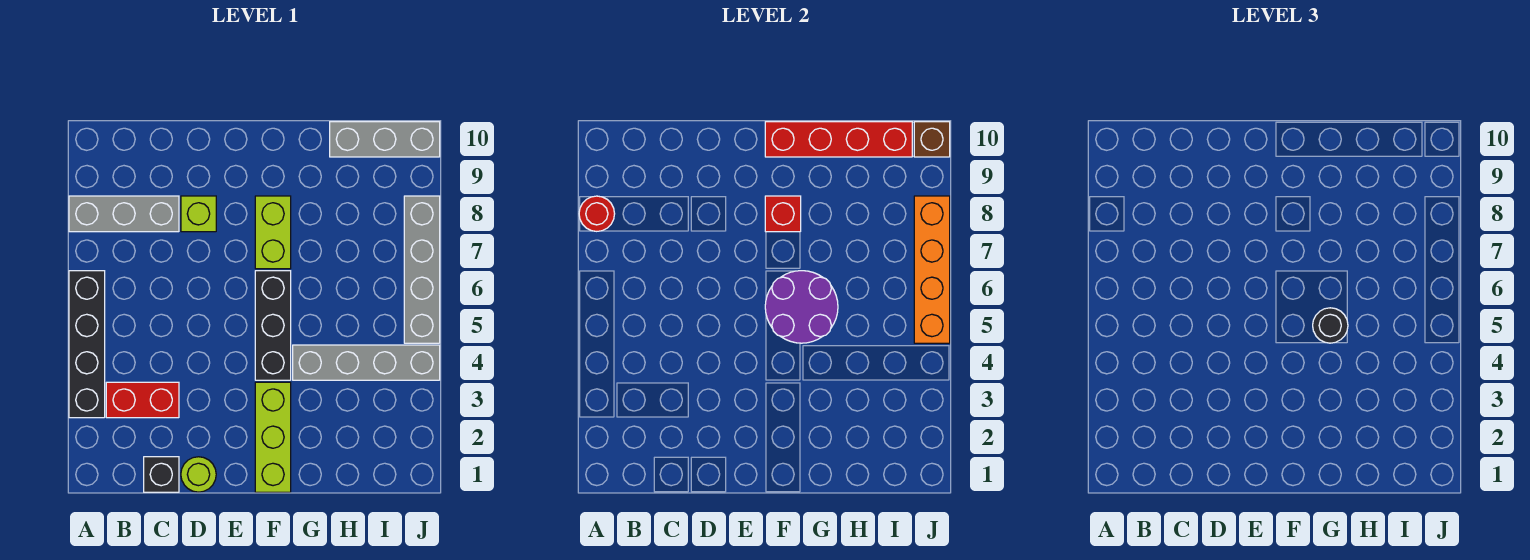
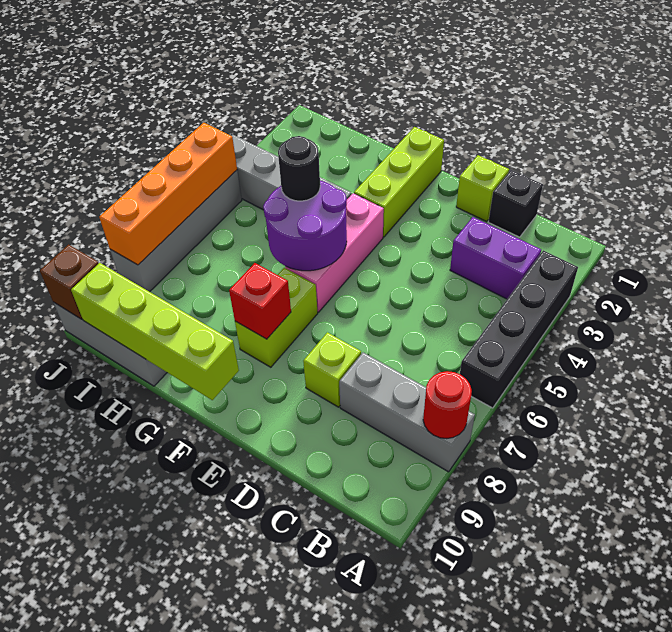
red 1x2 brick [106,382,179,418] -> purple 1x2 brick [450,217,541,299]
lime 1x1 round brick [181,457,216,492] -> lime 1x1 brick [456,155,509,222]
black 1x3 brick [255,271,291,380] -> pink 1x3 brick [285,193,384,312]
red 1x4 brick [765,122,912,157] -> lime 1x4 brick [71,263,239,400]

